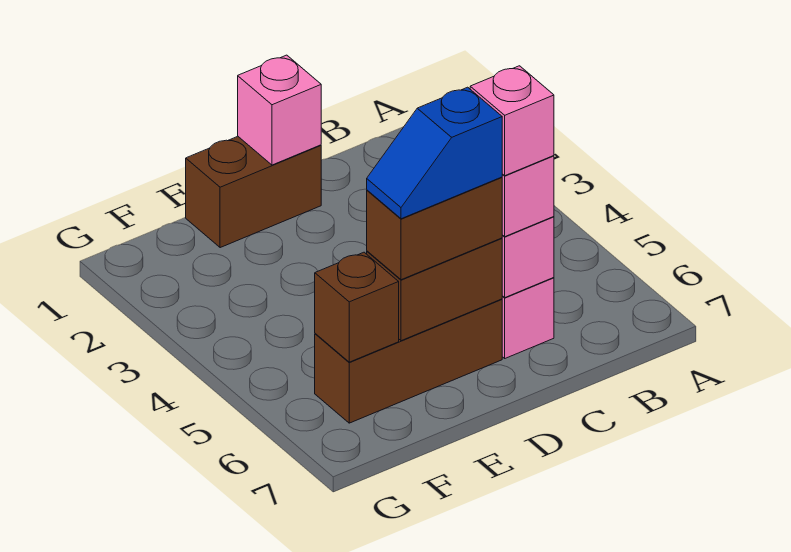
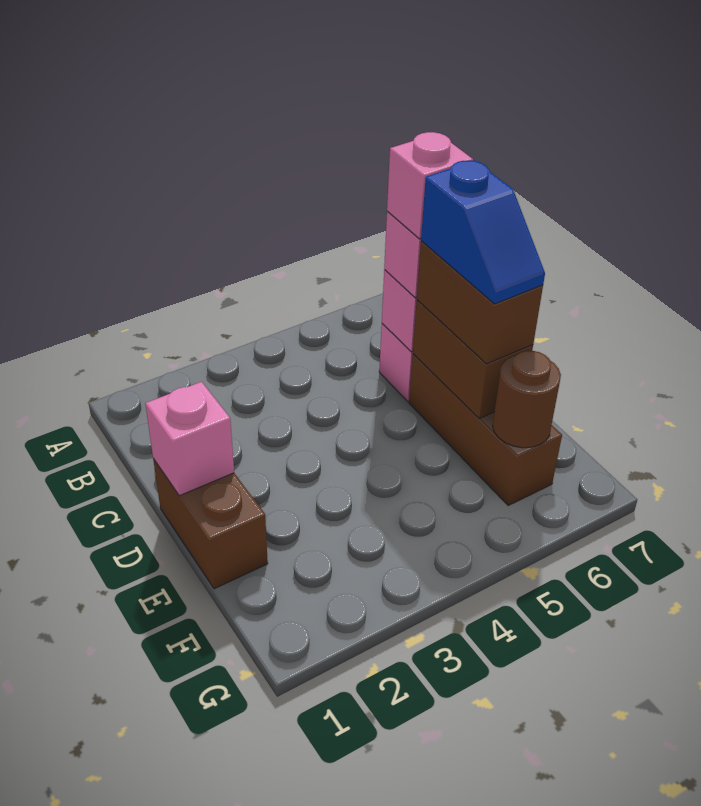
brown 1x1 brick [315,252,399,362] -> brown 1x1 round brick [493,351,561,448]

